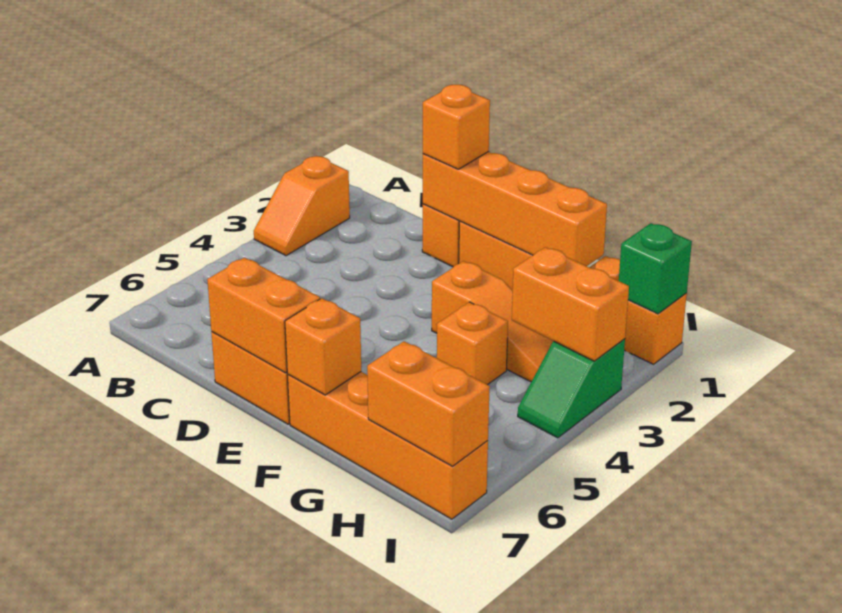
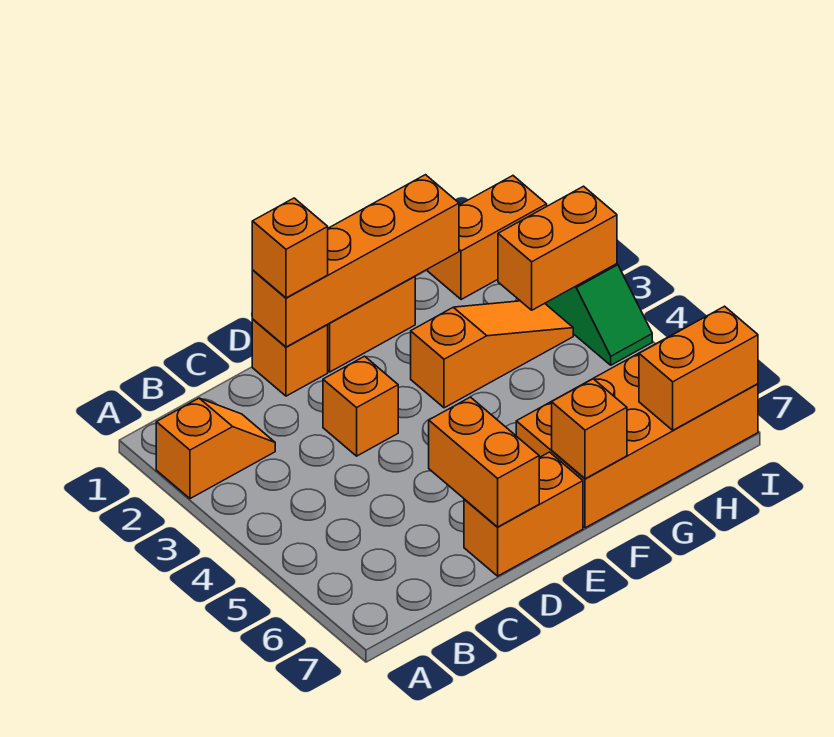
orange 1x2 slope [254,156,350,256] -> orange 1x2 slope turned to [156,398,275,499]
orange 1x2 brick [207,258,320,373] -> orange 1x2 brick turned to [429,397,539,527]
orange 1x4 brick [287,372,488,519] -> orange 2x4 brick [516,331,758,528]
orange 1x1 brick [437,302,508,385] -> orange 1x1 brick moved to [323,356,398,456]
green 1x1 brick [619,223,692,314] -> none

